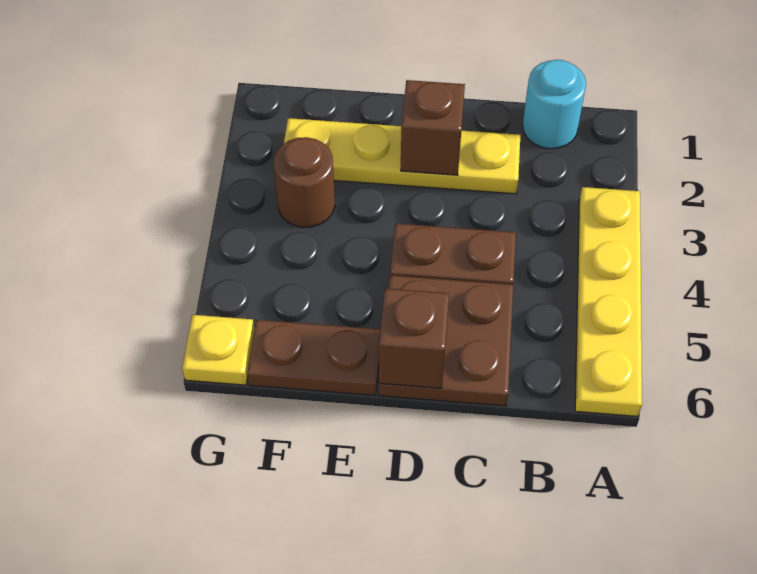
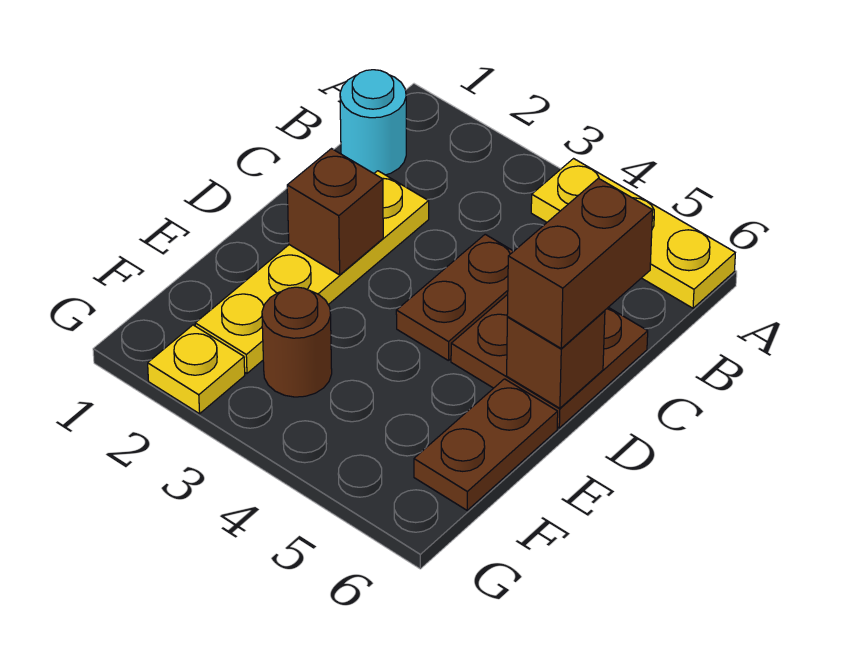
yellow 1x4 plate [575,187,642,416] -> yellow 1x3 plate [531,159,735,308]
none -> brown 1x2 brick [507,178,653,348]
yellow 1x1 plate [182,315,254,385] -> yellow 1x1 plate moved to [148,325,245,414]

